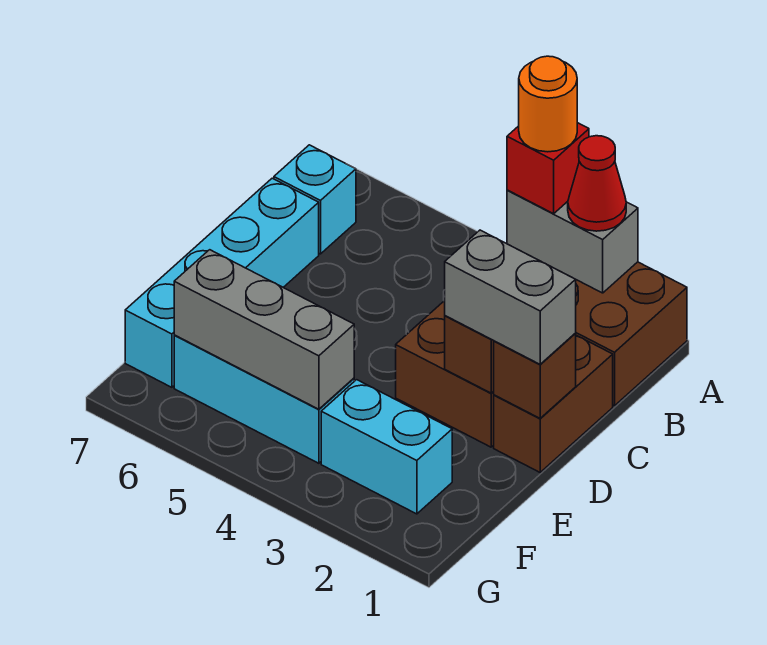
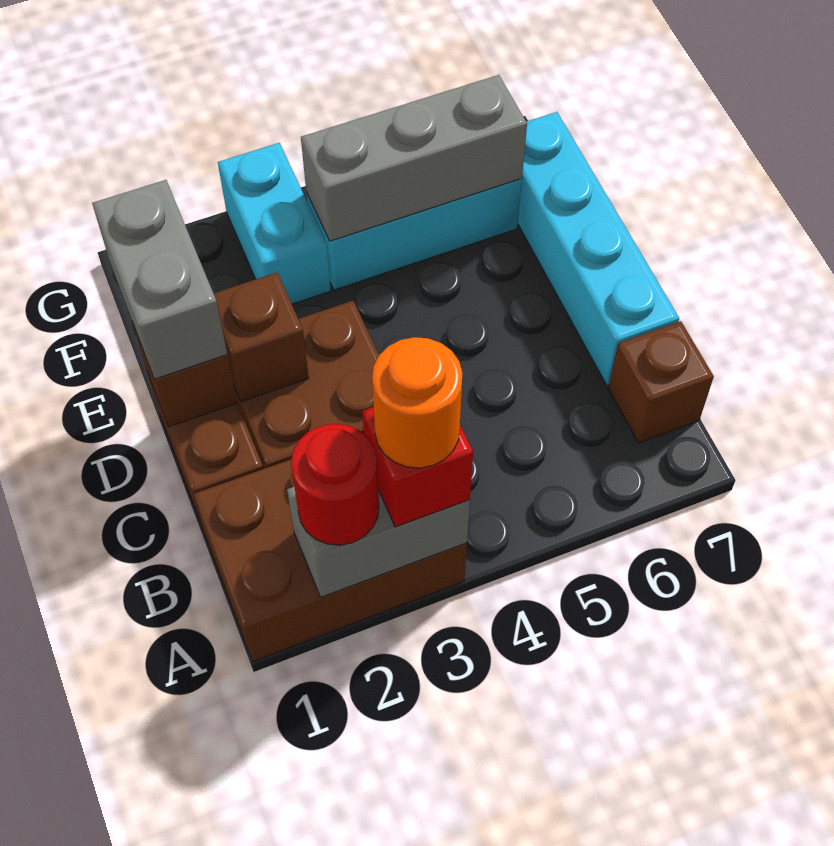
red 1x1 cone [568,136,626,231] -> red 1x1 round brick [291,424,379,545]
cyan 1x1 brick [274,145,356,254] -> brown 1x1 brick [608,321,714,443]
grey 1x2 brick [445,230,576,364] -> grey 1x2 brick turned to [92,180,227,379]
cyan 1x2 brick [321,380,452,514] -> cyan 1x2 brick turned to [218,143,331,304]

